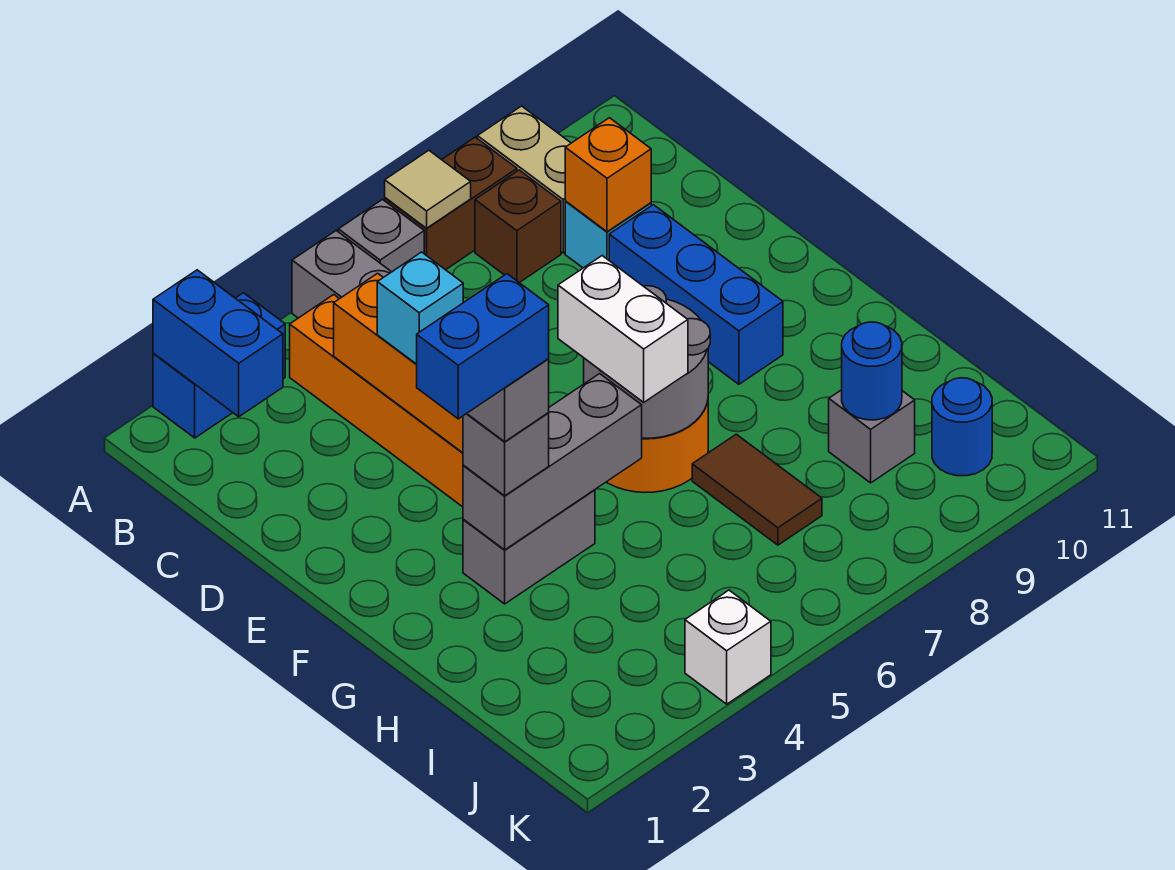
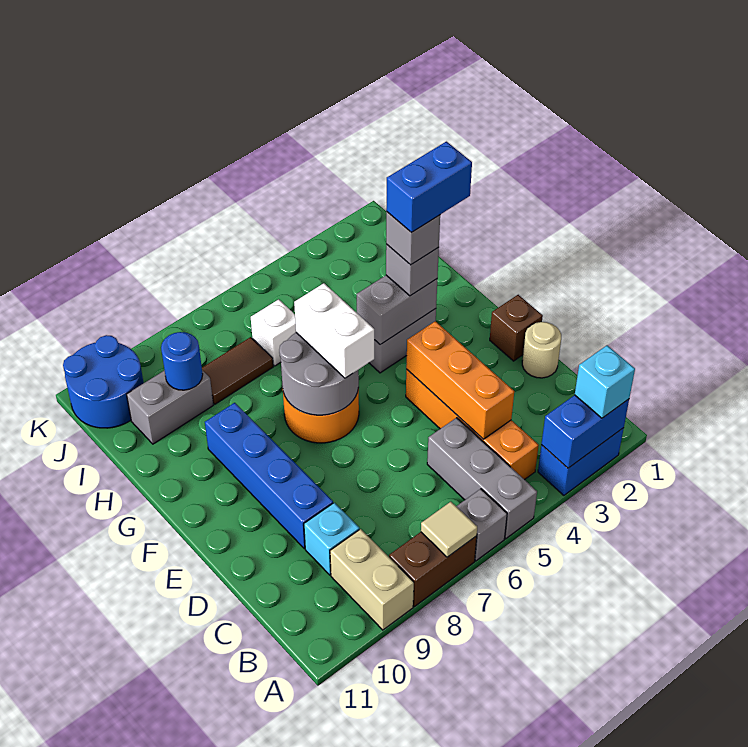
blue 1x2 brick [153,270,283,417] -> blue 1x2 brick turned to [541,395,629,468]
brown 1x1 brick [475,170,561,283] -> brown 1x1 brick moved to [490,295,543,361]
orange 1x1 brick [565,118,651,232] -> none
none -> tan 1x1 round brick [522,322,561,378]
cyan 1x1 brick [377,252,463,364] -> cyan 1x1 brick moved to [575,345,635,418]
blue 1x3 brick [609,205,783,384] -> blue 1x4 brick [205,403,333,549]
grey 1x3 brick [463,374,642,550] -> grey 1x2 brick [357,275,437,345]
brown 1x2 tile [692,434,822,545] -> brown 1x2 tile turned to [202,337,273,404]
grey 1x1 brick [829,390,915,483] -> grey 1x2 brick [127,370,213,444]
blue 1x1 round brick [932,378,992,476] -> blue 2x2 round brick [63,335,144,428]
white 1x1 brick [685,590,771,704] -> white 1x1 brick moved to [251,299,296,366]

